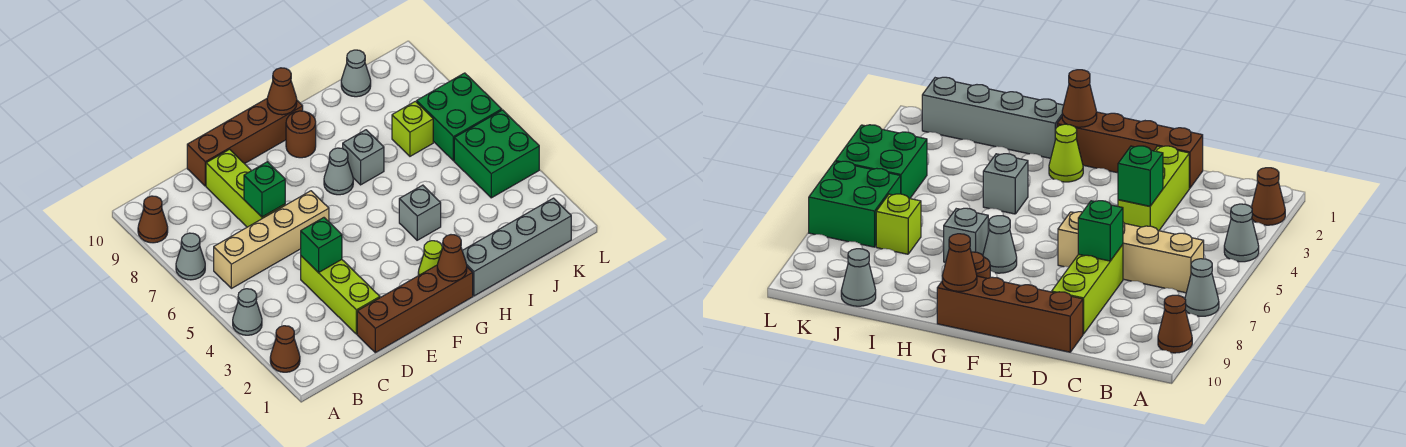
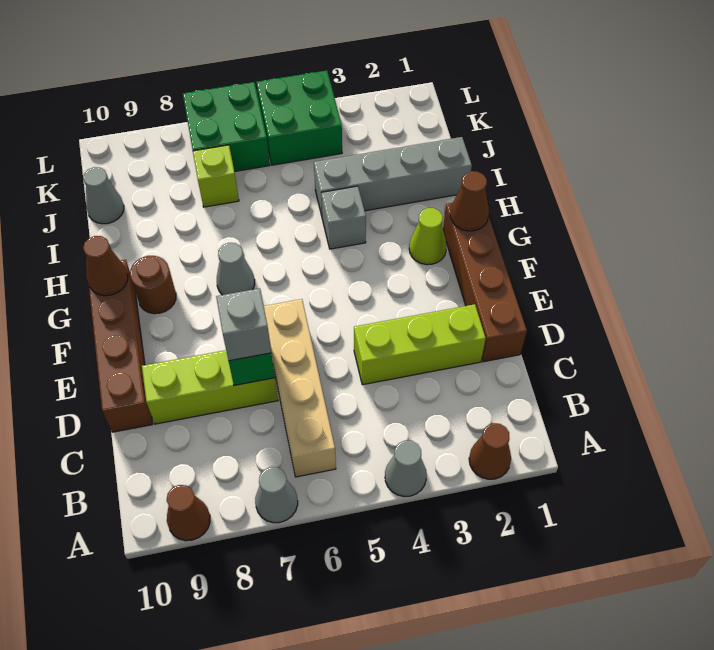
green 1x1 brick [301,218,342,273] -> none
grey 1x4 brick [462,198,571,296] -> grey 1x4 brick turned to [314,137,472,216]
grey 1x1 brick [343,130,384,185] -> grey 1x1 brick moved to [216,288,271,361]

